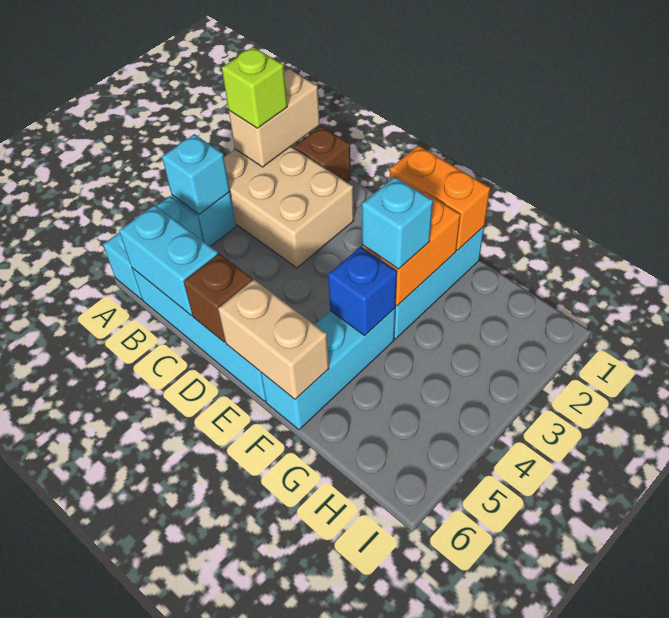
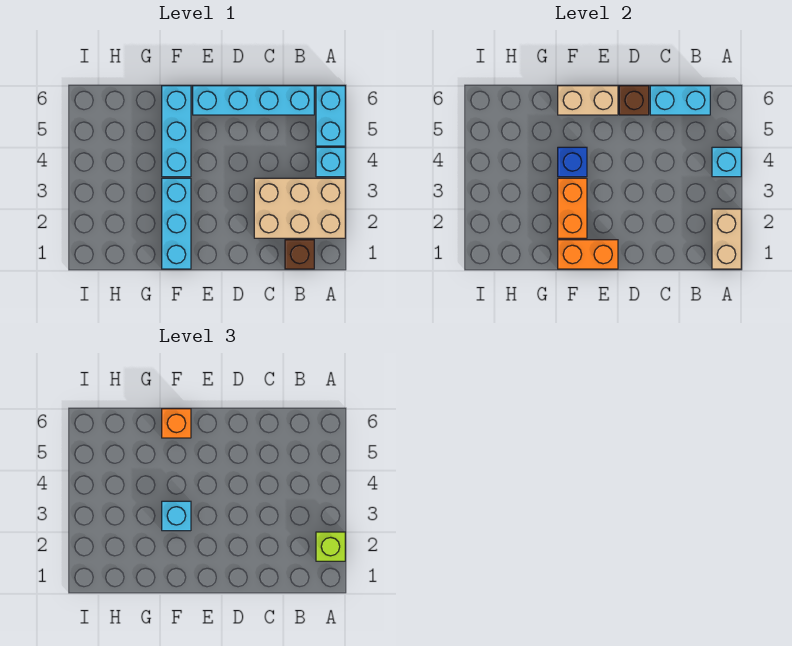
none -> orange 1x1 brick [162,409,191,438]

